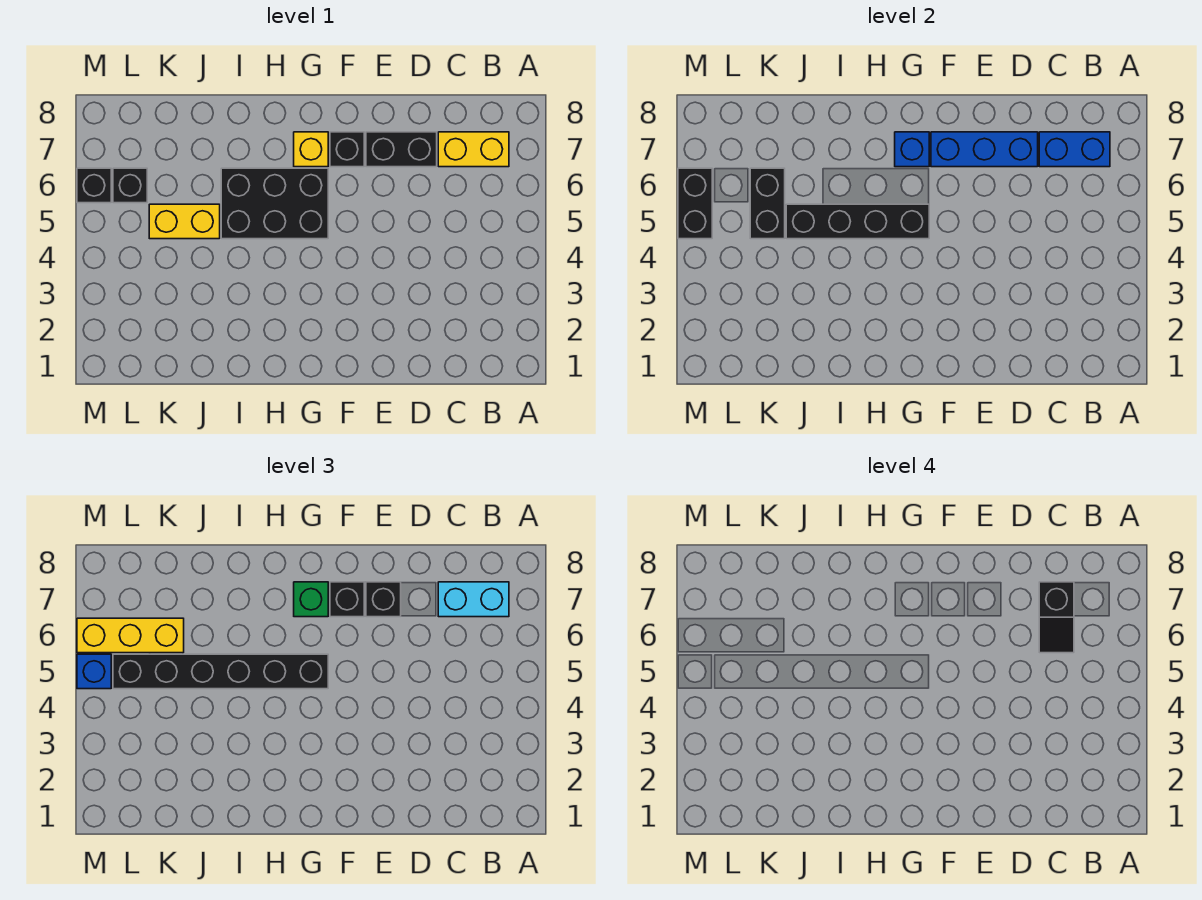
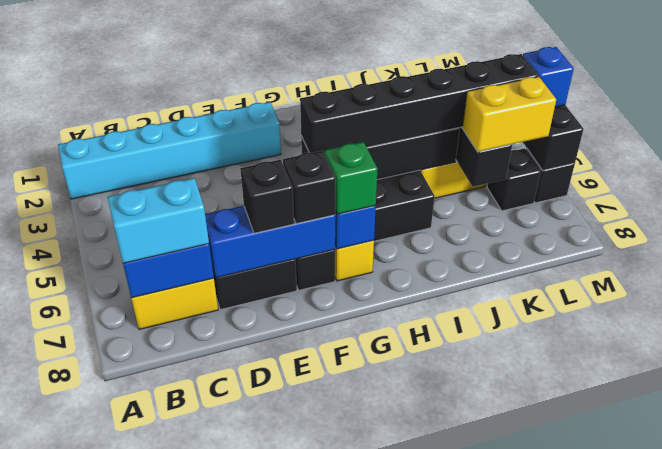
none -> cyan 1x6 brick [58,102,281,199]
black 1x2 slope [1039,582,1074,653] -> none
yellow 1x3 brick [77,618,184,653] -> yellow 1x2 brick [462,77,556,152]

